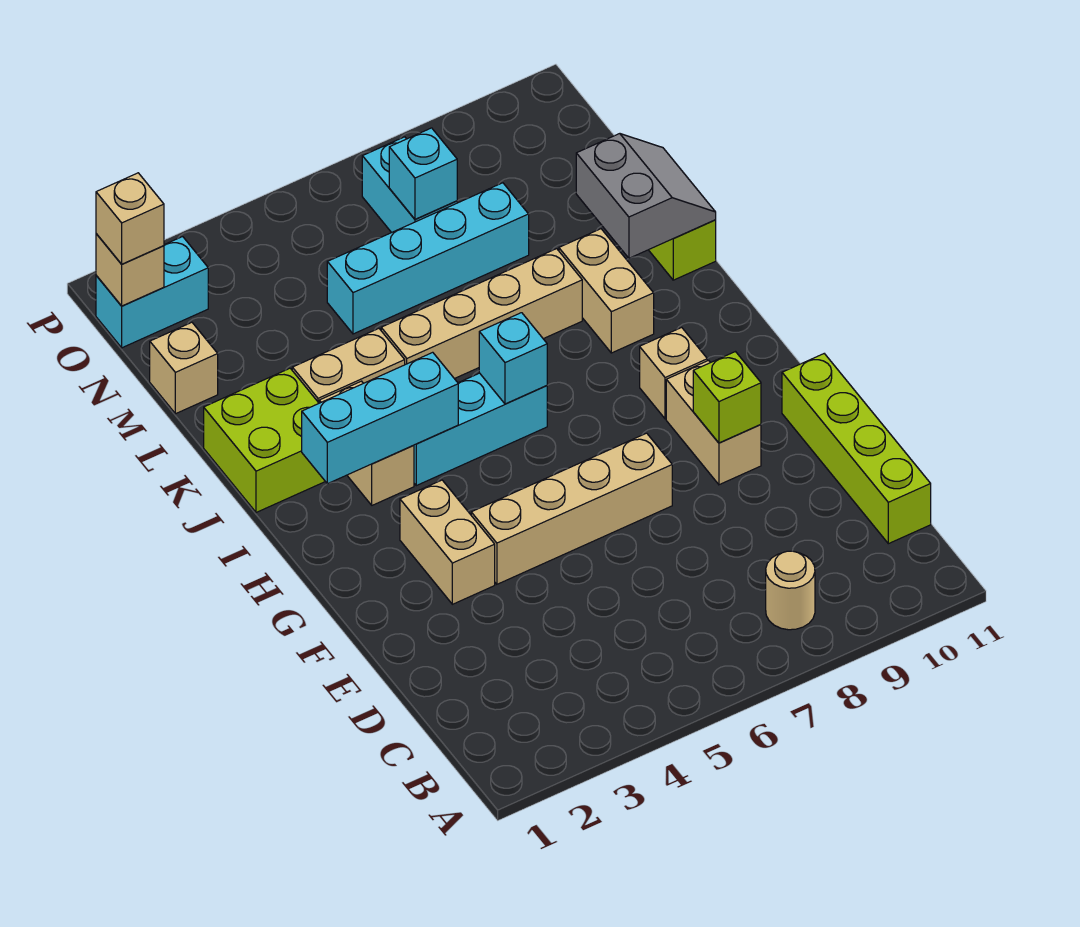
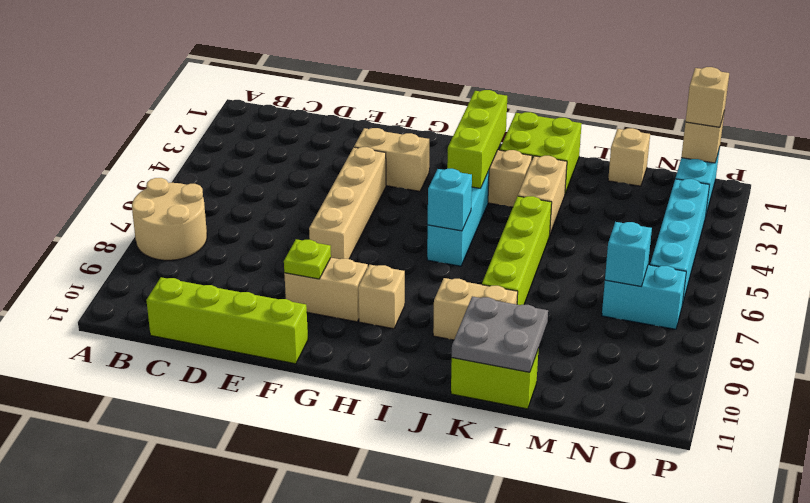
tan 1x1 round brick [766,551,815,630] -> tan 2x2 round brick [132,178,207,260]
lime 1x1 brick [693,352,761,443] -> lime 1x1 plate [284,239,331,279]
cyan 1x3 brick [302,352,458,484] -> lime 1x3 brick [447,90,507,188]
tan 1x4 brick [381,249,582,379] -> lime 1x4 brick [482,196,552,305]
grey 2x2 slope [576,134,716,258] -> grey 2x2 plate [452,296,548,372]
cyan 1x4 brick [327,183,529,334] -> cyan 1x4 brick moved to [650,179,710,301]

